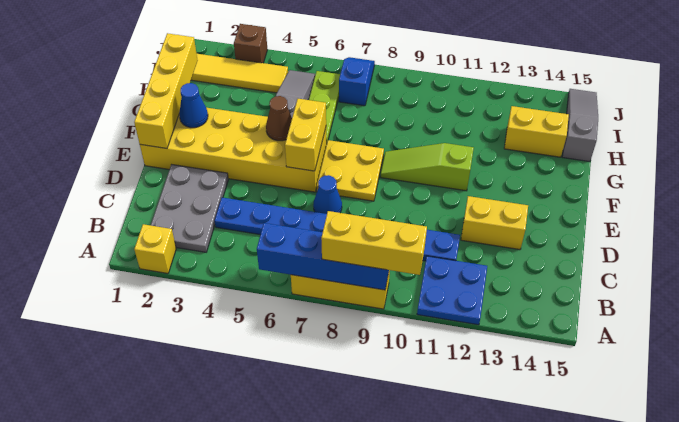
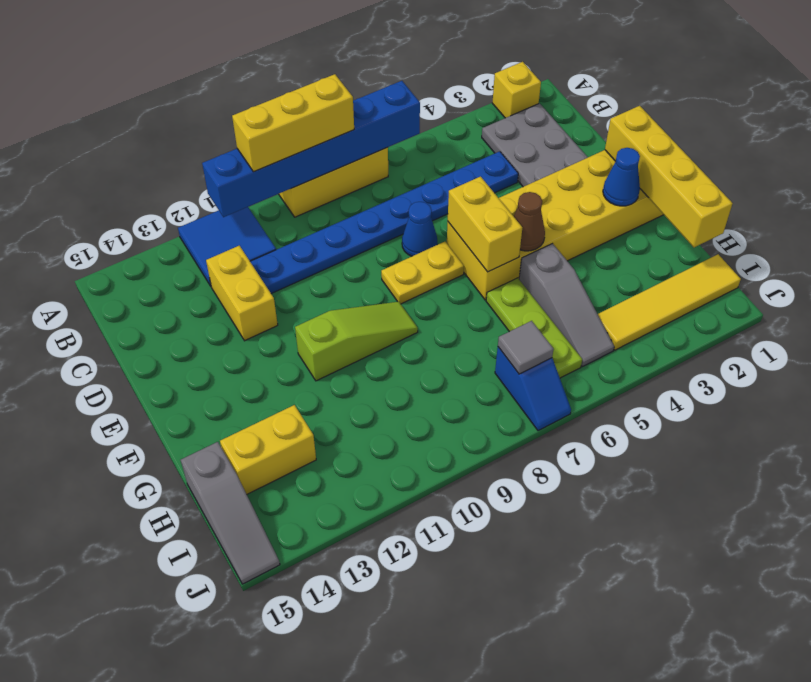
blue 1x4 brick [257,223,389,290] -> blue 1x6 brick [202,81,420,217]
blue 2x2 plate [417,256,487,325] -> blue 2x2 tile [178,207,276,286]
yellow 1x2 brick [461,196,528,250] -> yellow 1x2 brick turned to [206,246,278,341]
yellow 2x2 plate [317,140,384,201] -> yellow 1x2 plate [381,242,464,304]
none -> grey 1x1 tile [498,321,554,374]
brown 1x1 brick [234,24,267,63] -> none

